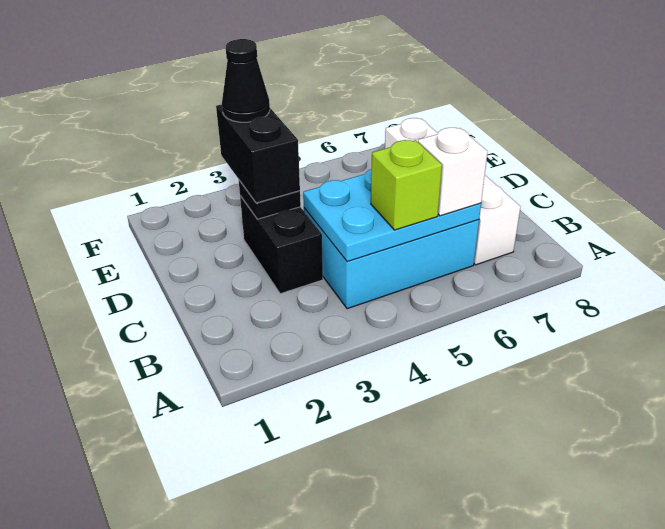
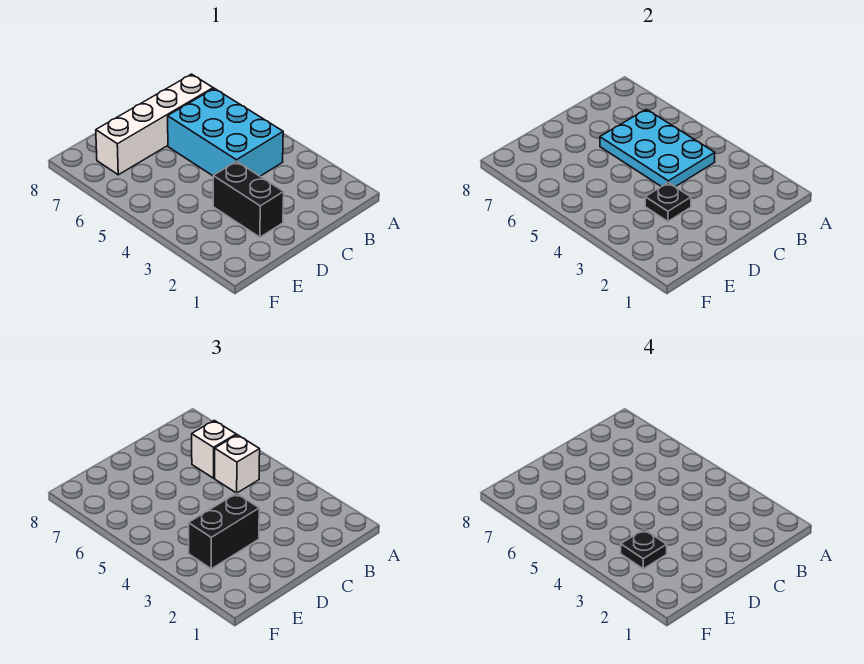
lime 1x1 brick [371,140,442,230] -> white 1x1 brick [215,435,260,493]
black 1x2 brick [240,196,323,294] -> black 1x2 brick turned to [213,161,284,237]
black 1x1 cone [222,39,270,122] -> black 1x1 plate [621,530,667,569]

